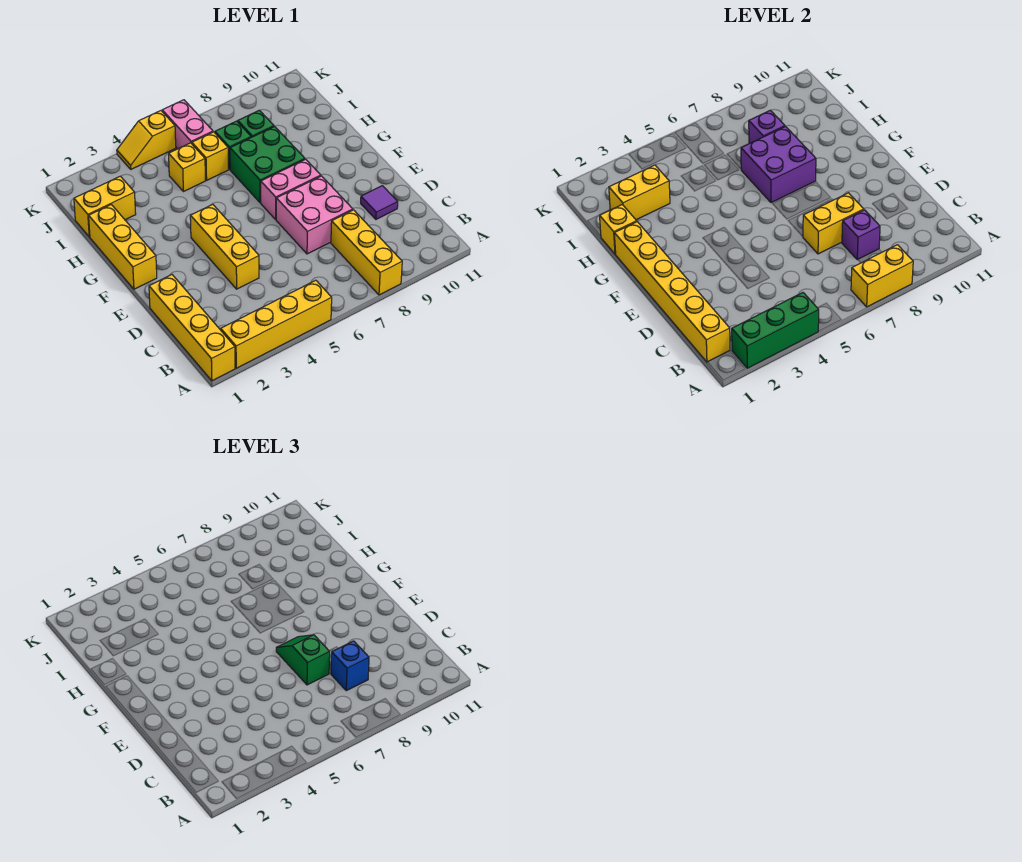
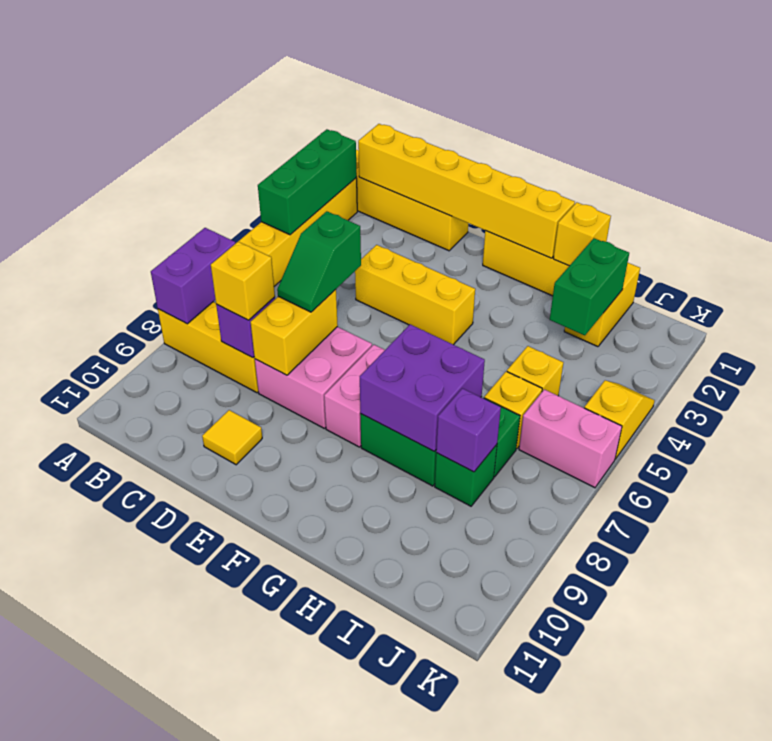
yellow 1x2 brick [851,245,913,307] -> purple 1x2 brick [151,228,235,324]
blue 1x1 brick [331,641,369,691] -> yellow 1x1 brick [211,242,275,320]
green 1x2 slope [276,635,330,685] -> green 1x2 slope turned to [277,211,361,312]
purple 1x1 tile [361,186,398,219] -> yellow 1x1 tile [202,410,262,465]
yellow 1x2 brick [609,165,670,220] -> green 1x2 brick [550,238,629,335]

